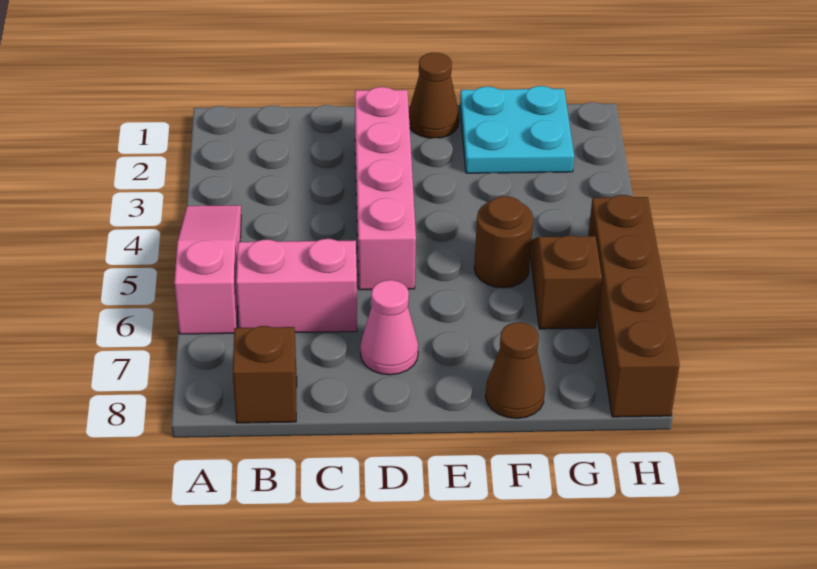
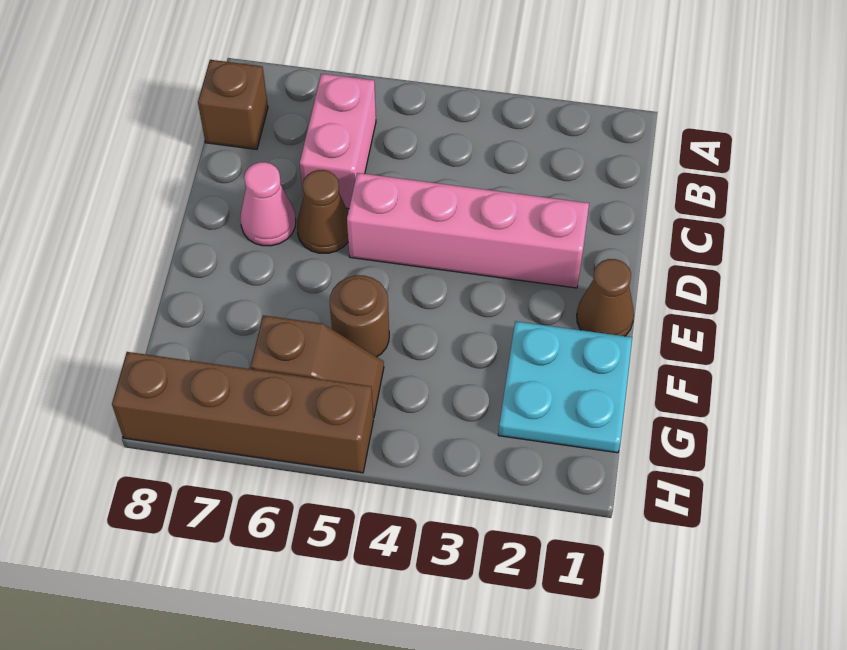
pink 1x3 slope [174,205,241,334] -> none
brown 1x1 cone [485,322,545,418] -> brown 1x1 cone moved to [297,170,348,253]

